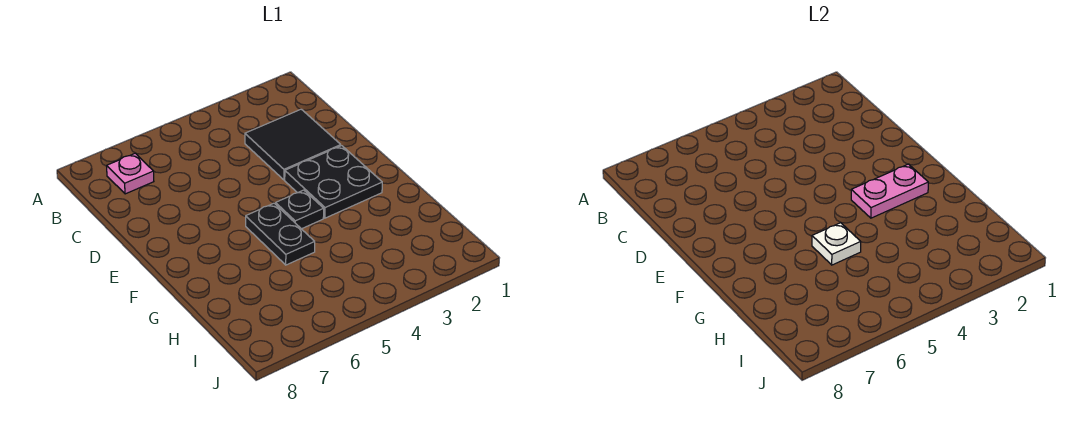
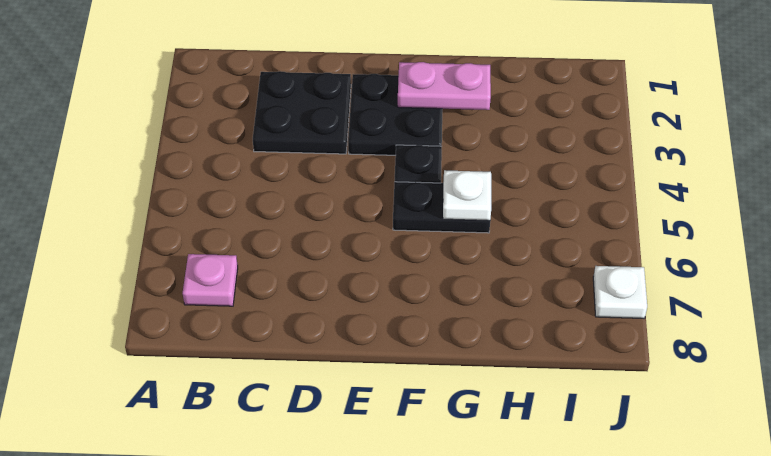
black 2x2 tile [245,109,341,180] -> black 2x2 plate [253,71,351,154]
pink 1x2 plate [851,164,928,218] -> pink 1x2 plate turned to [398,62,491,110]
none -> white 1x1 plate [593,266,647,319]

